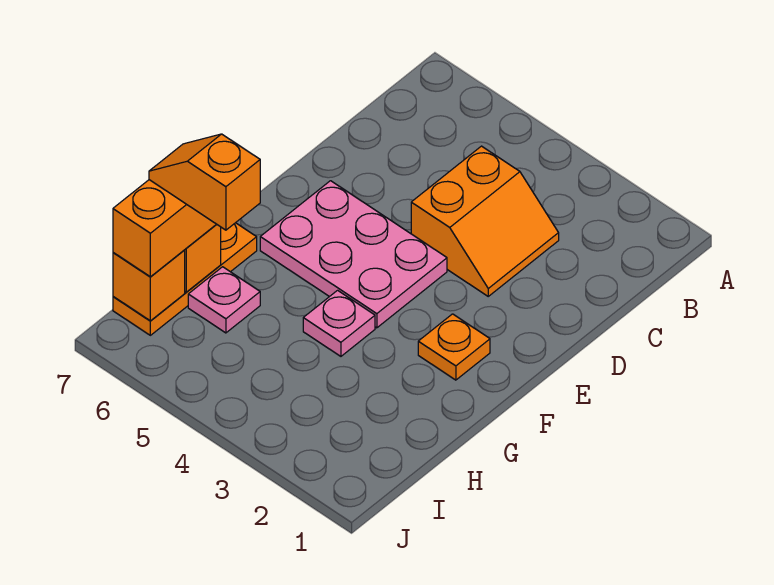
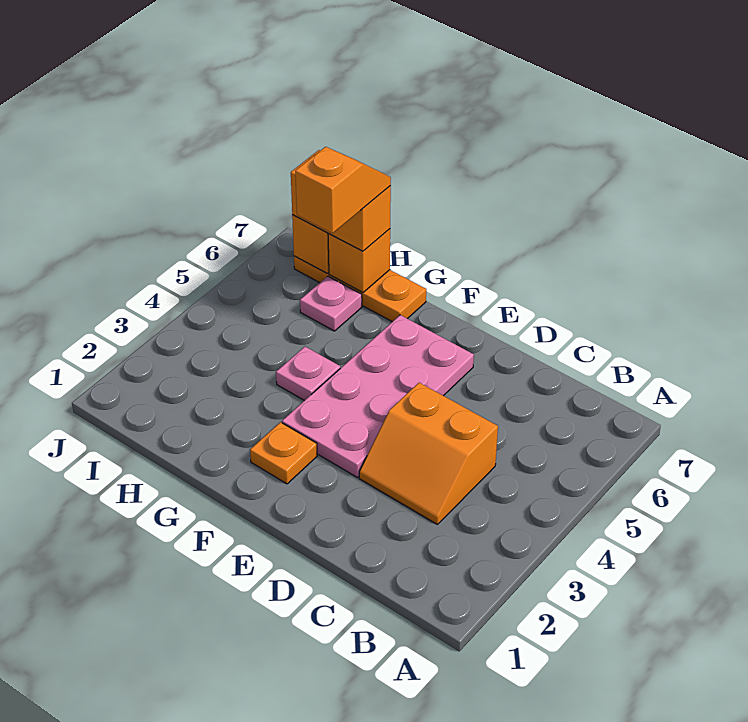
pink 2x3 plate [260,181,447,328] -> pink 2x4 plate [282,315,474,477]

